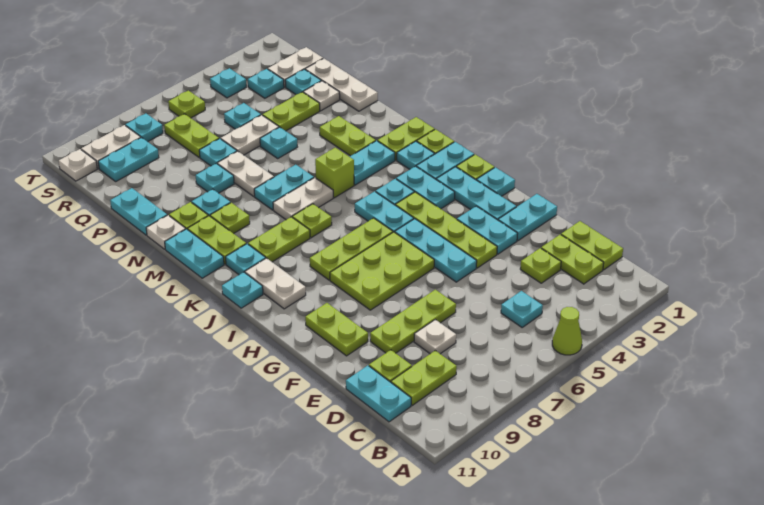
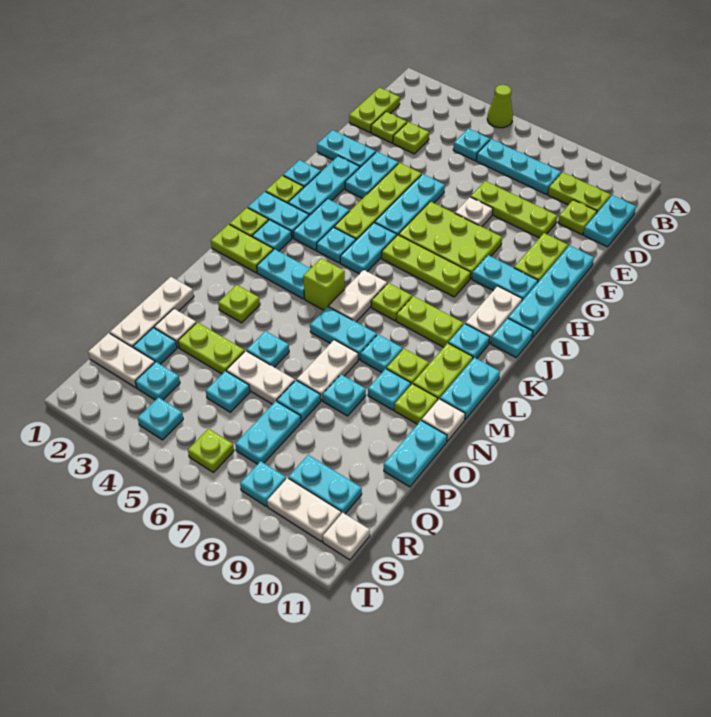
lime 1x2 plate [541,234,604,284] -> lime 1x1 plate [371,112,407,143]
none -> cyan 1x3 plate [476,139,561,194]
white 1x1 plate [414,320,456,354] -> white 1x1 plate moved to [455,197,493,227]
none -> cyan 1x4 plate [508,245,594,338]
none -> cyan 1x2 plate [472,255,538,301]
white 1x2 plate [273,178,333,220] -> white 1x2 plate turned to [329,270,387,322]
lime 1x2 plate [320,116,376,156] -> lime 1x1 plate [218,285,260,323]
none -> cyan 1x1 plate [361,334,403,372]
lime 1x2 plate [164,114,219,158] -> cyan 1x2 plate [235,401,301,464]

